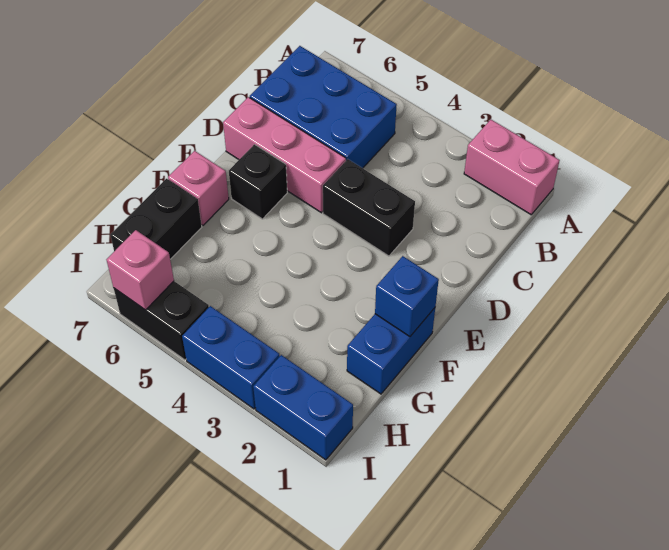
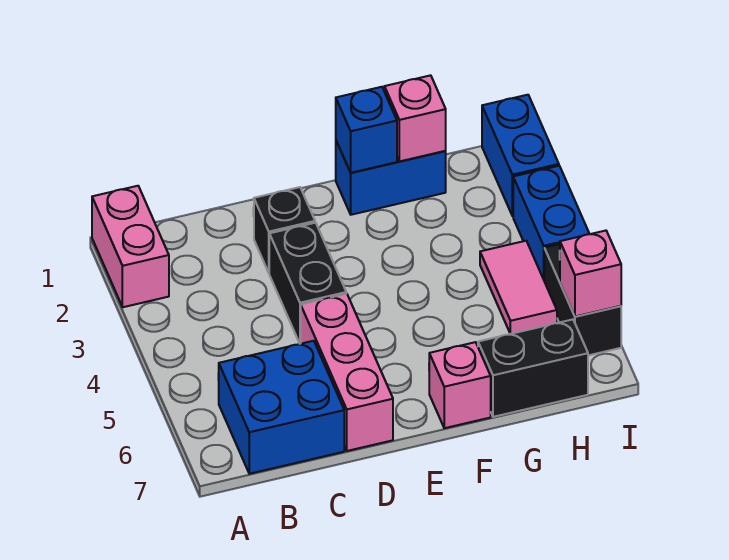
blue 2x3 brick [250,46,397,168] -> blue 2x2 brick [218,341,344,474]
black 1x1 brick [229,144,287,219] -> black 1x1 brick moved to [254,187,315,272]
none -> pink 1x1 brick [384,75,446,161]
none -> pink 1x2 tile [480,241,557,334]

